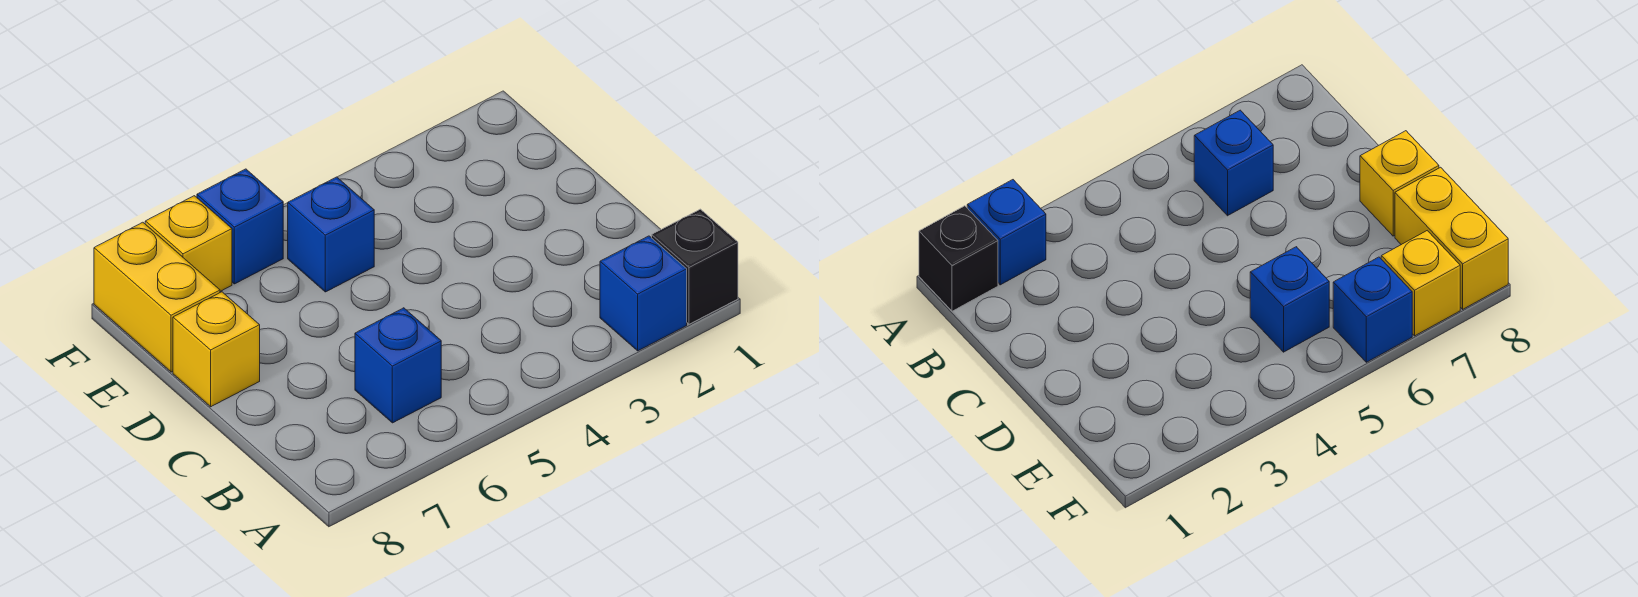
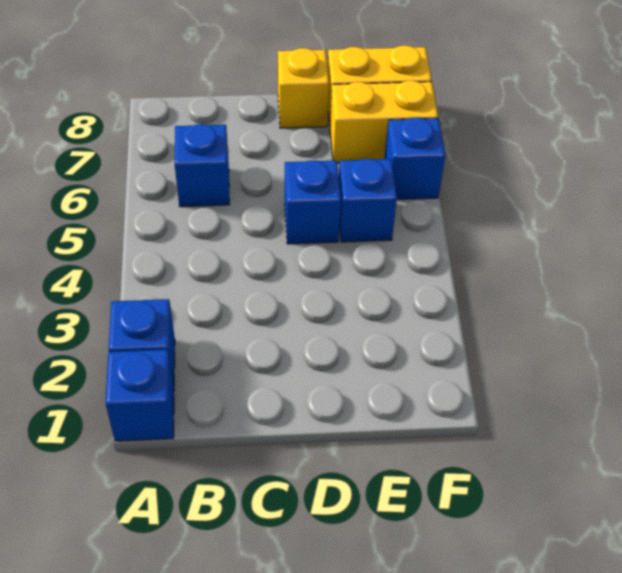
black 1x1 brick [652,209,738,324] -> blue 1x1 brick [106,350,174,441]
none -> blue 1x1 brick [285,160,341,244]
yellow 1x1 brick [145,196,232,291] -> yellow 1x2 brick [330,81,438,163]

